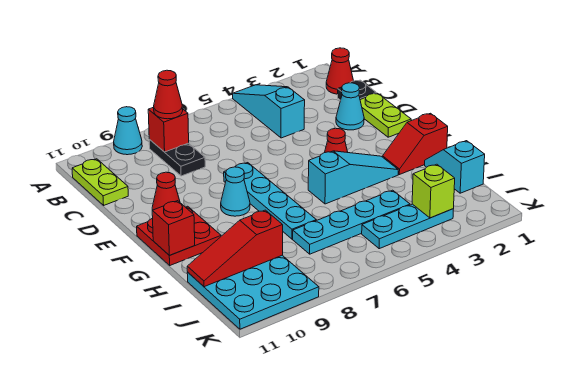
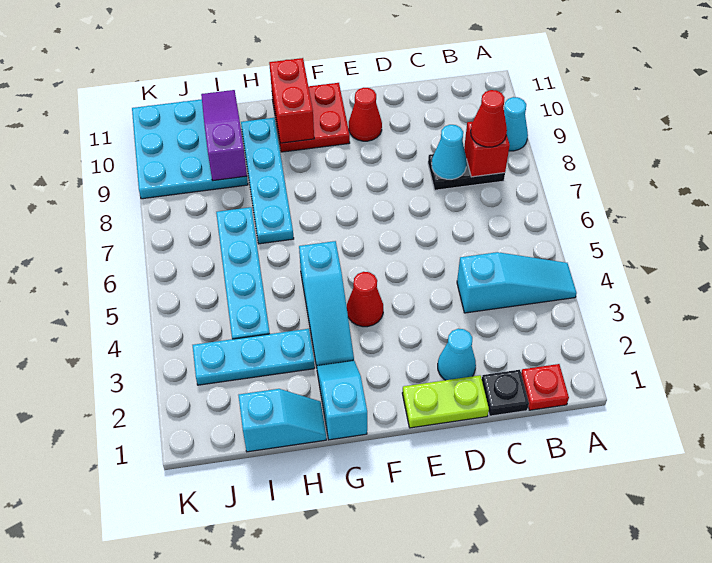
red 1x1 cone [326,48,353,94] -> red 1x1 plate [521,364,569,410]
lime 1x2 plate [72,159,128,205] -> none
cyan 1x4 plate [224,163,316,239] -> cyan 1x4 plate turned to [241,118,294,244]
cyan 1x1 cone [221,167,250,216] -> cyan 1x1 cone moved to [432,125,467,179]
red 1x2 slope [383,113,448,175] -> cyan 1x2 slope [317,361,367,440]
red 1x1 brick [152,201,195,255] -> red 1x2 brick [269,58,314,143]
red 1x3 slope [187,210,283,287] -> purple 1x3 slope [201,90,247,181]
cyan 1x3 plate [362,204,453,249] -> cyan 1x3 plate turned to [193,329,315,385]
lime 1x1 brick [412,164,455,218] -> none

